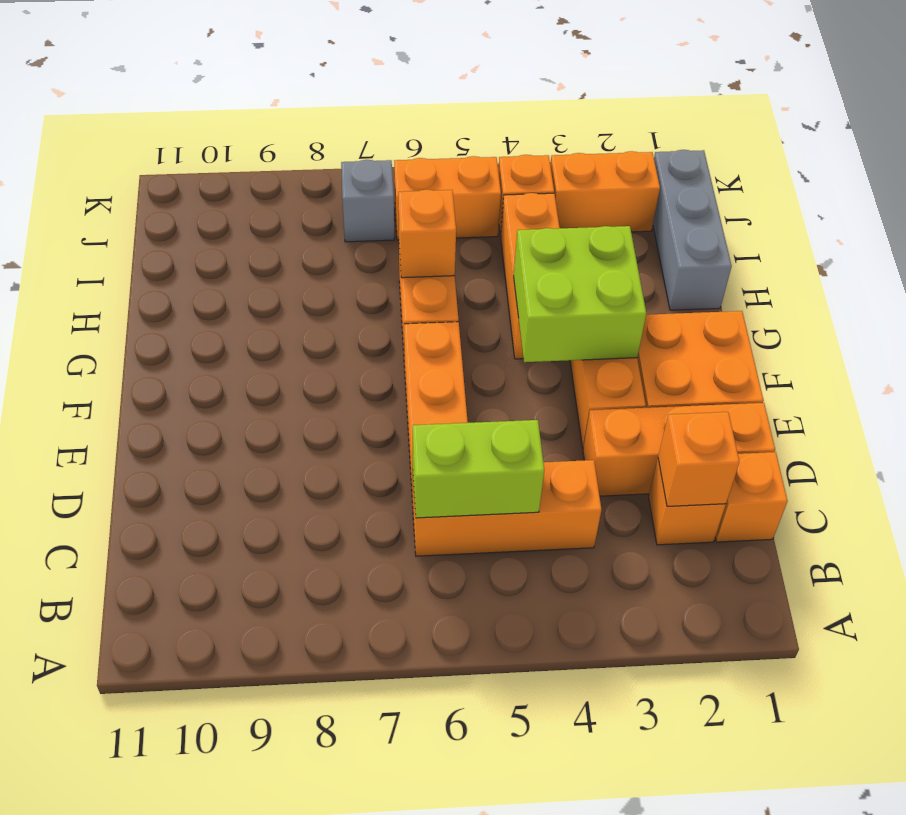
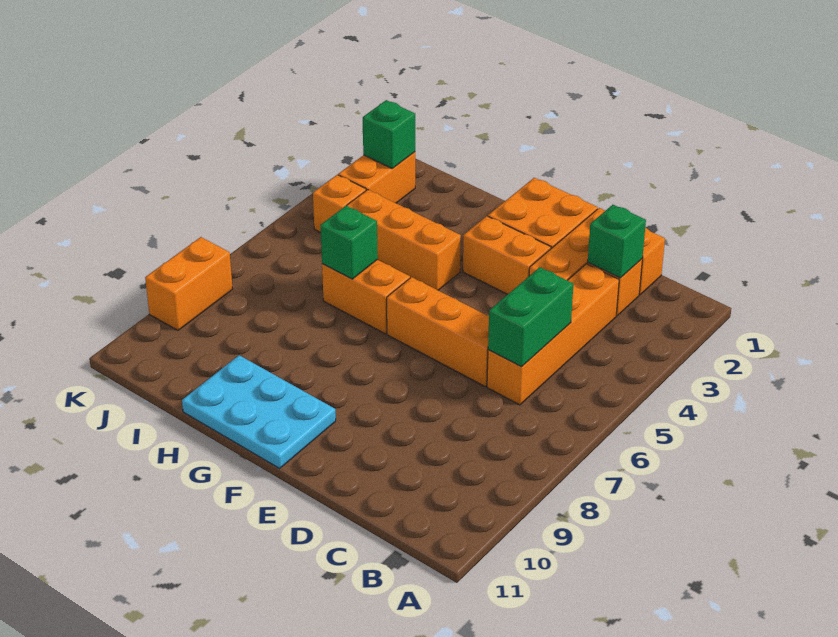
orange 1x1 brick [658,412,739,506] -> green 1x1 brick [588,205,646,278]
orange 1x3 brick [413,460,601,556] -> orange 1x4 brick [487,264,619,405]
lime 1x2 brick [413,420,544,518] -> green 1x2 brick [488,267,573,367]
lime 2x2 brick [514,226,646,362] -> none
none -> cyan 2x3 plate [182,355,336,468]
grey 1x3 brick [653,150,732,310] -> none
orange 1x1 brick [398,190,456,278] -> green 1x1 brick [320,205,378,279]
none -> green 1x1 brick [363,100,415,169]
orange 1x2 brick [394,156,501,240] -> orange 1x2 brick moved to [145,237,232,330]
grey 1x1 brick [341,160,394,242] -> none

